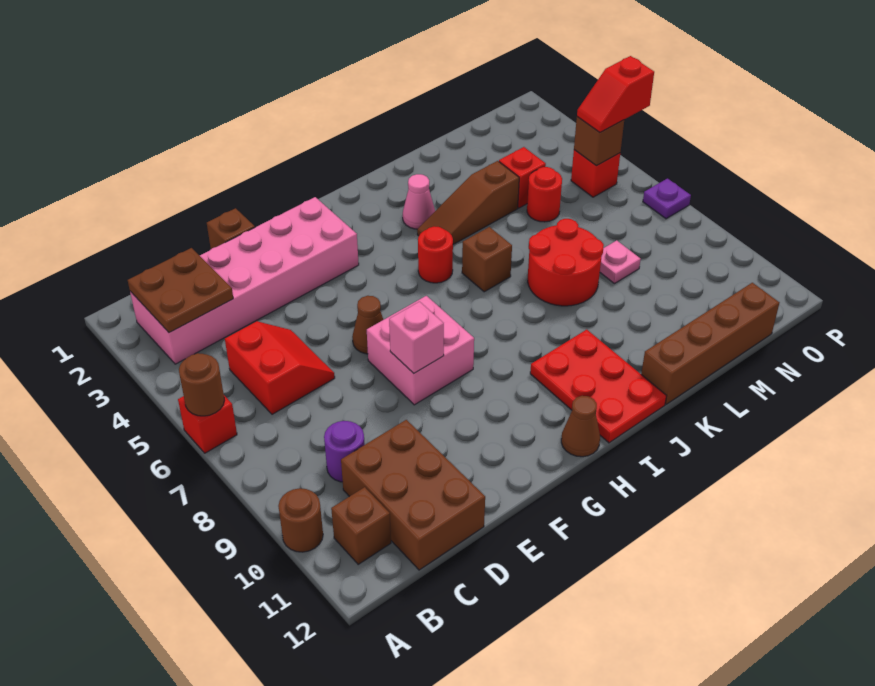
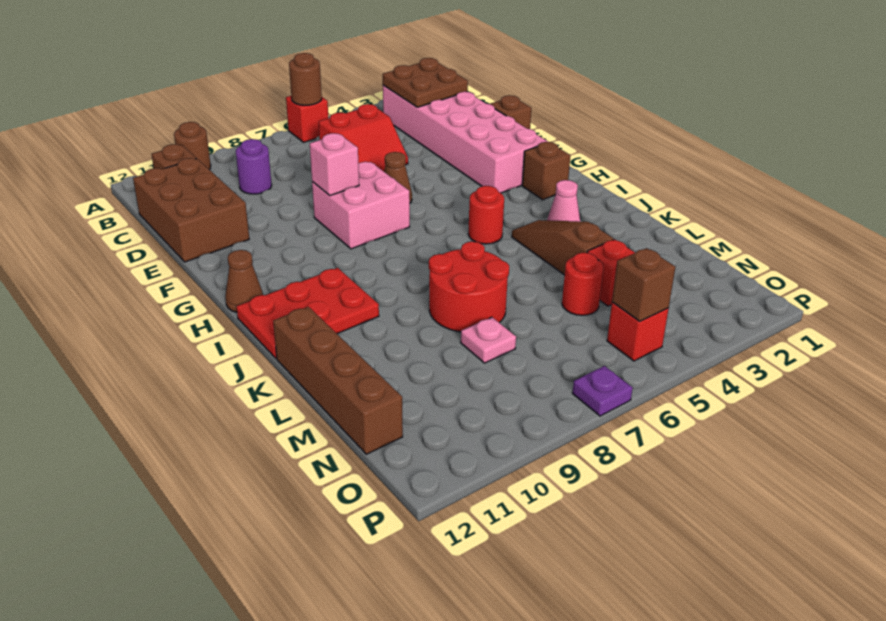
brown 2x3 brick [341,420,485,570] -> brown 2x3 brick turned to [133,158,249,262]
brown 1x1 brick [462,227,512,292] -> brown 1x1 brick moved to [522,142,570,200]
red 1x2 slope [577,56,654,132] -> none

